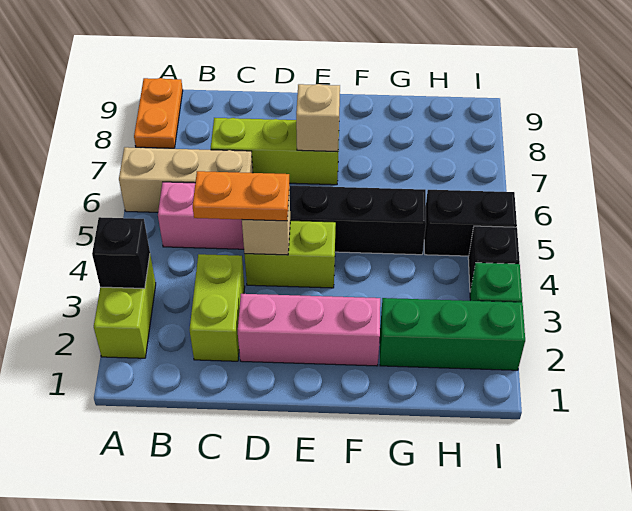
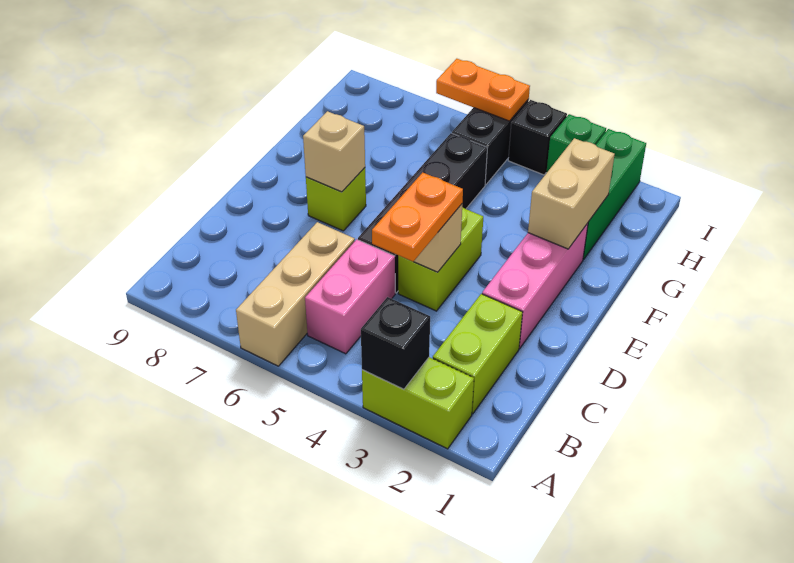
orange 1x2 plate [134,78,183,148] -> orange 1x2 plate moved to [436,59,530,121]
lime 1x2 brick [189,254,245,361] -> lime 1x2 brick turned to [433,294,523,414]
lime 1x3 brick [211,118,339,185] -> lime 1x1 brick [306,168,366,231]
none -> tan 1x2 brick [528,138,615,249]

